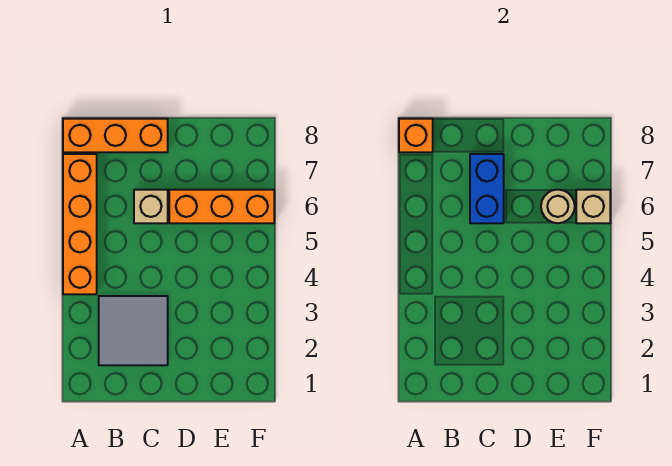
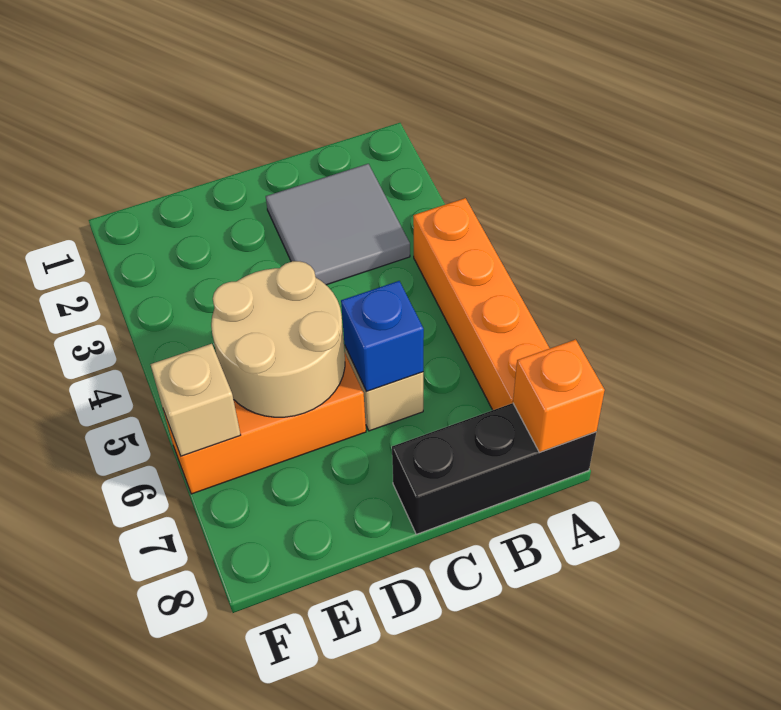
orange 1x3 brick [63,119,168,152] -> black 1x3 brick [392,403,596,534]
blue 1x2 brick [470,154,504,223] -> blue 1x1 brick [341,281,424,392]
tan 1x1 round brick [541,190,575,223] -> tan 2x2 round brick [211,261,345,417]

